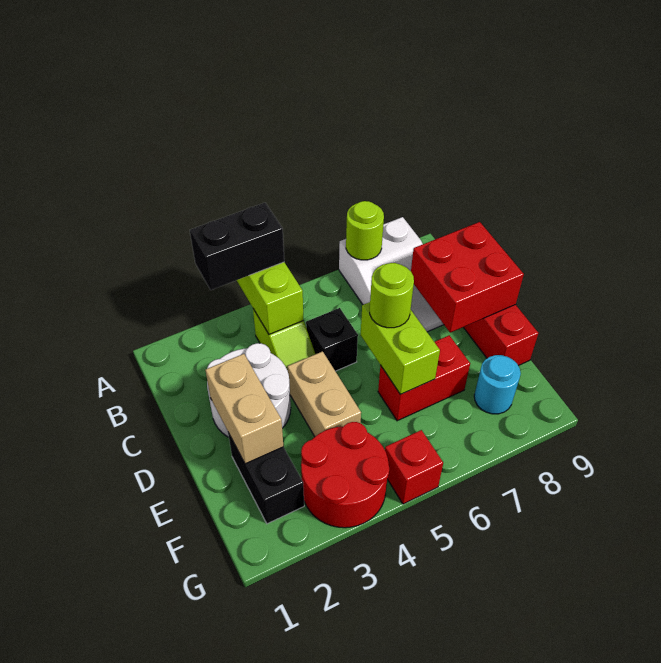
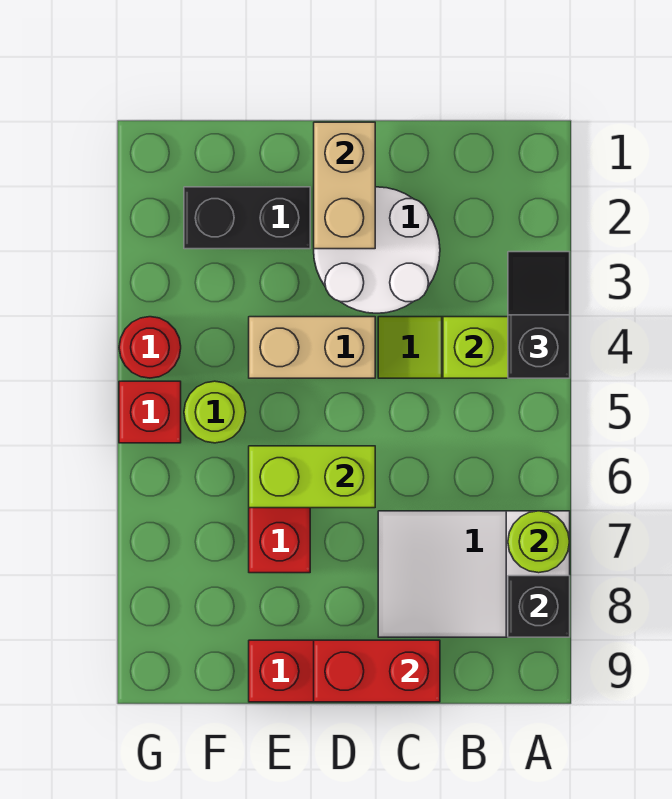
black 1x2 brick [190,203,284,290] -> black 1x2 slope [508,252,570,378]
black 1x1 brick [306,308,358,371] -> black 1x1 brick moved to [508,576,570,637]
red 2x2 brick [411,222,524,333] -> red 1x2 brick [314,640,440,702]
tan 1x2 brick [206,354,283,464] -> tan 1x2 brick turned to [314,122,375,249]
lime 1x1 round brick [370,263,414,328] -> lime 1x1 round brick moved to [184,381,246,443]
red 2x2 round brick [301,422,389,528] -> red 1x1 round brick [119,317,181,378]
cyan 1x1 round brick [474,355,521,414] -> none

